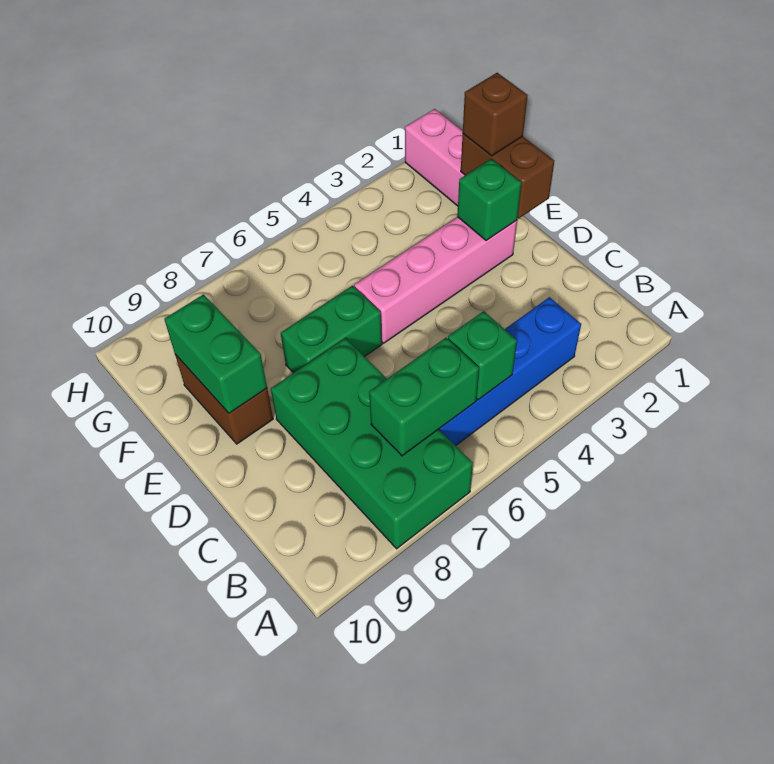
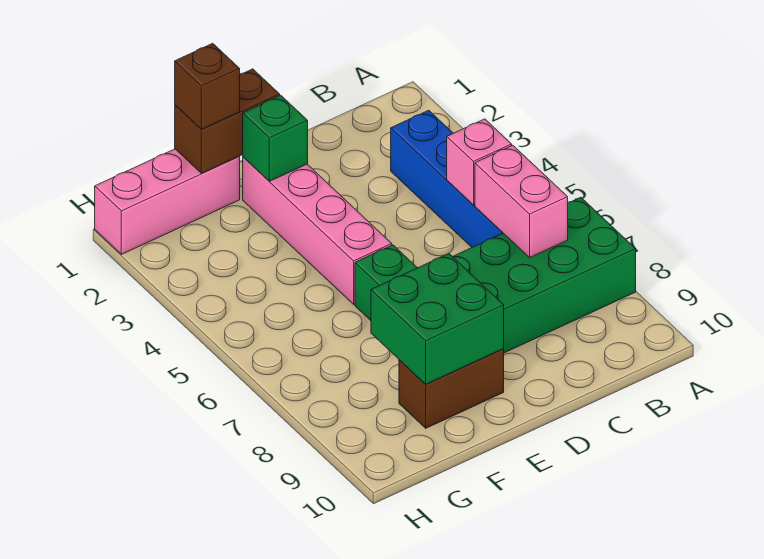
green 1x1 brick [448,311,517,400] -> pink 1x1 brick [447,119,512,205]
green 1x2 brick [369,338,479,456] -> pink 1x2 brick [475,145,568,257]
green 1x2 brick [164,295,267,413] -> green 2x2 brick [371,254,504,384]

